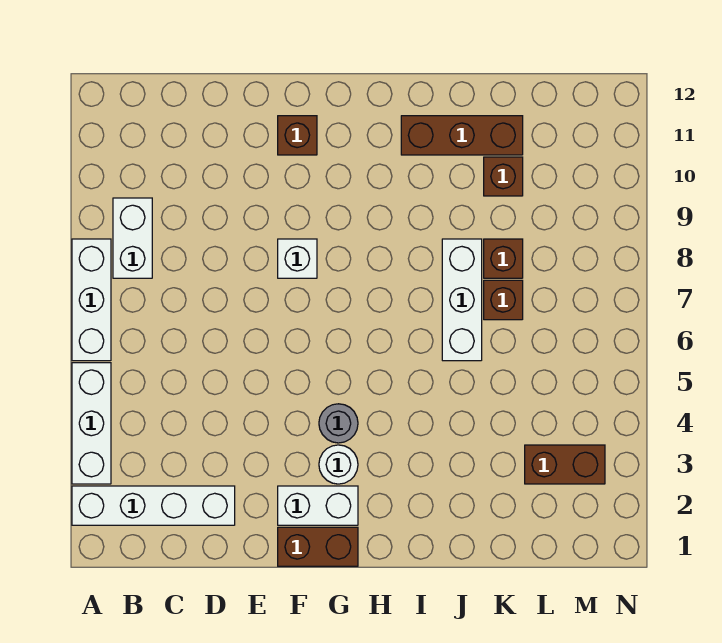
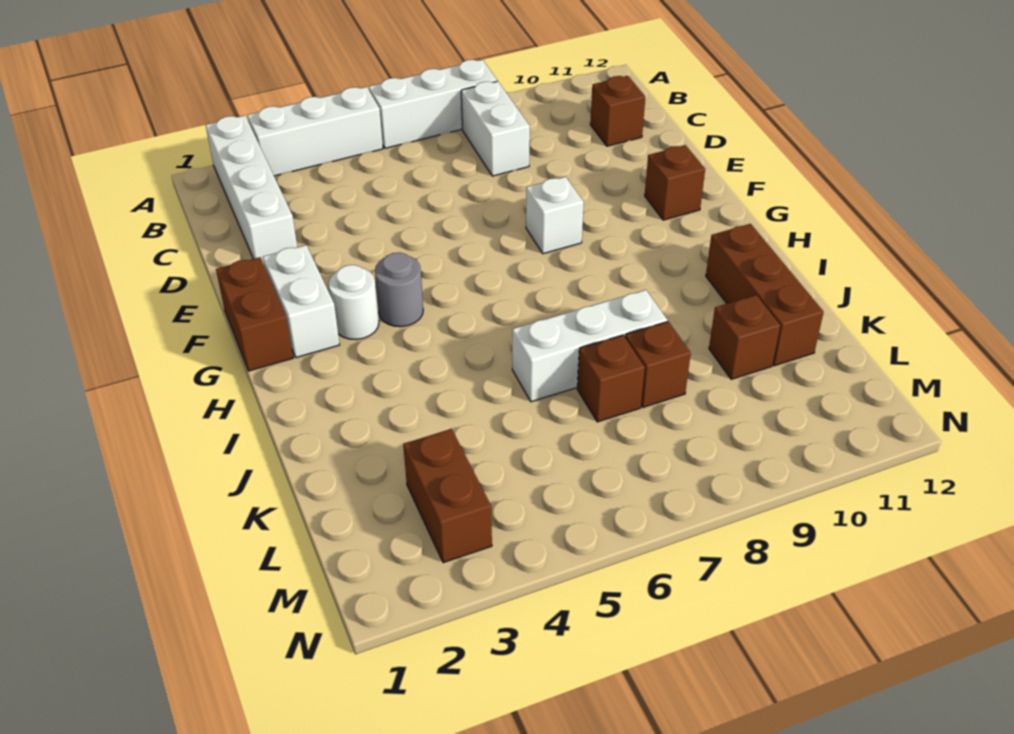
white 1x2 brick [113,198,152,278] -> white 1x2 brick turned to [461,81,530,176]
none -> brown 1x1 brick [590,76,645,146]

